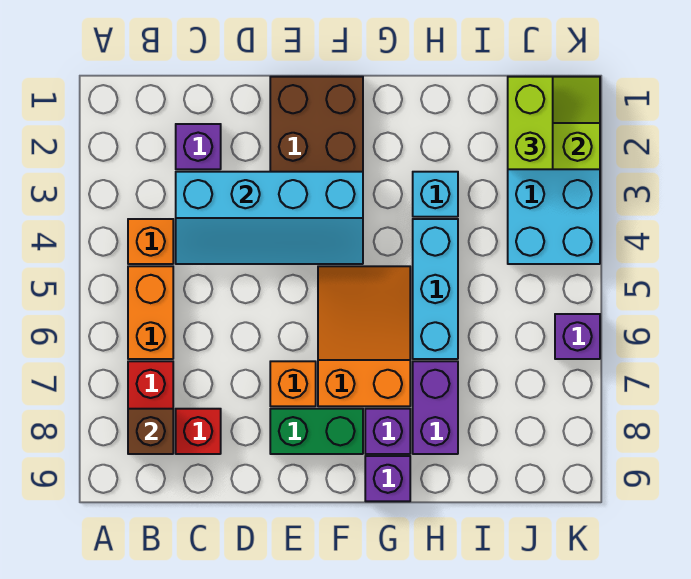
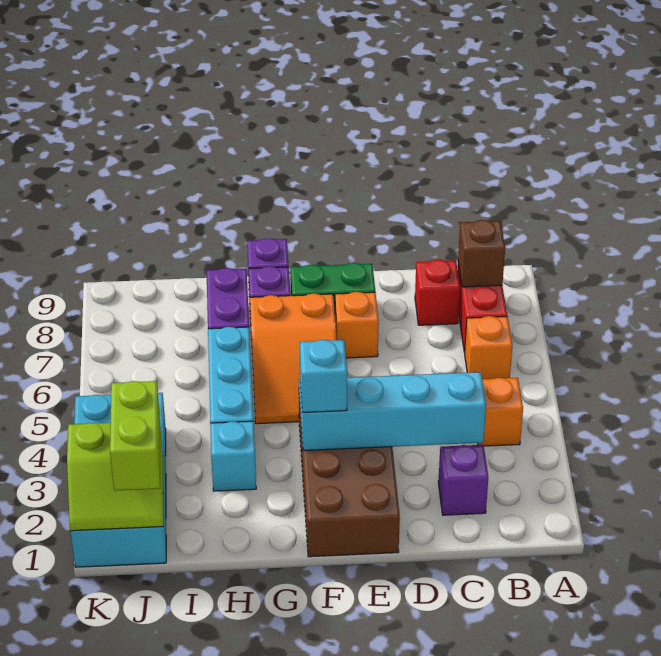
orange 1x2 brick [128,266,173,359] -> orange 1x1 brick [465,316,512,379]
none -> cyan 1x1 brick [300,340,347,412]
purple 1x1 brick [555,314,600,359] -> none

